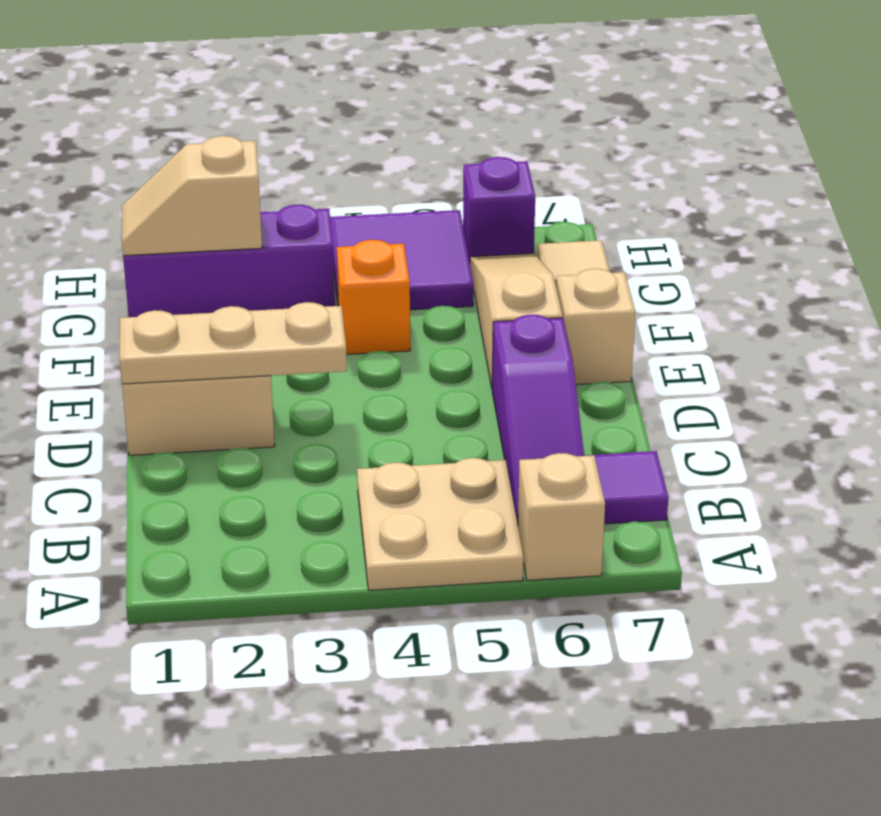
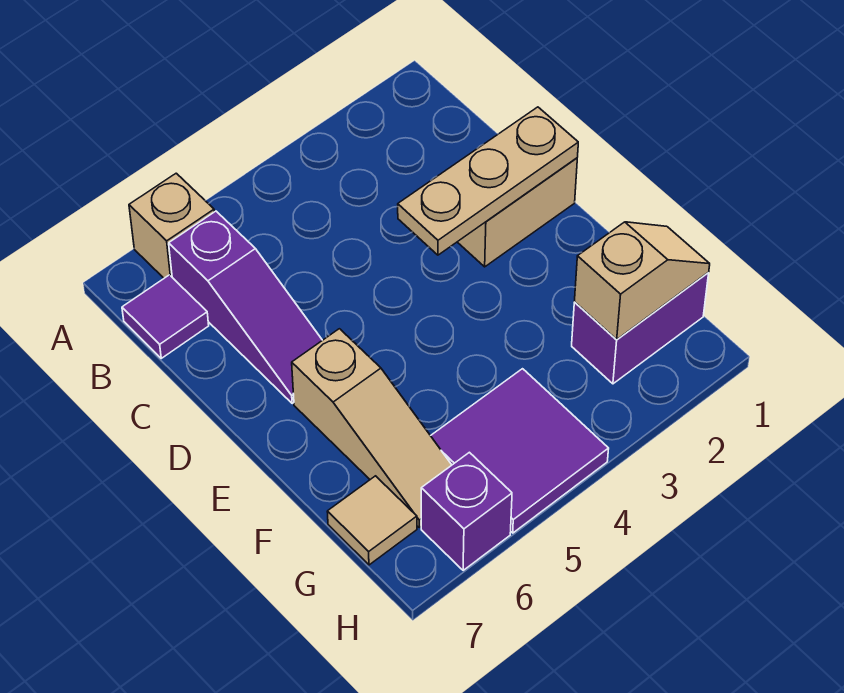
tan 2x2 plate [357,458,523,590] -> none
purple 1x3 slope [492,315,584,525] -> purple 1x3 slope turned to [169,211,322,404]
tan 1x1 brick [557,269,635,385] -> none
orange 1x1 brick [337,240,410,355] -> none
purple 1x3 brick [123,205,335,317] -> purple 1x2 brick [572,273,709,384]

